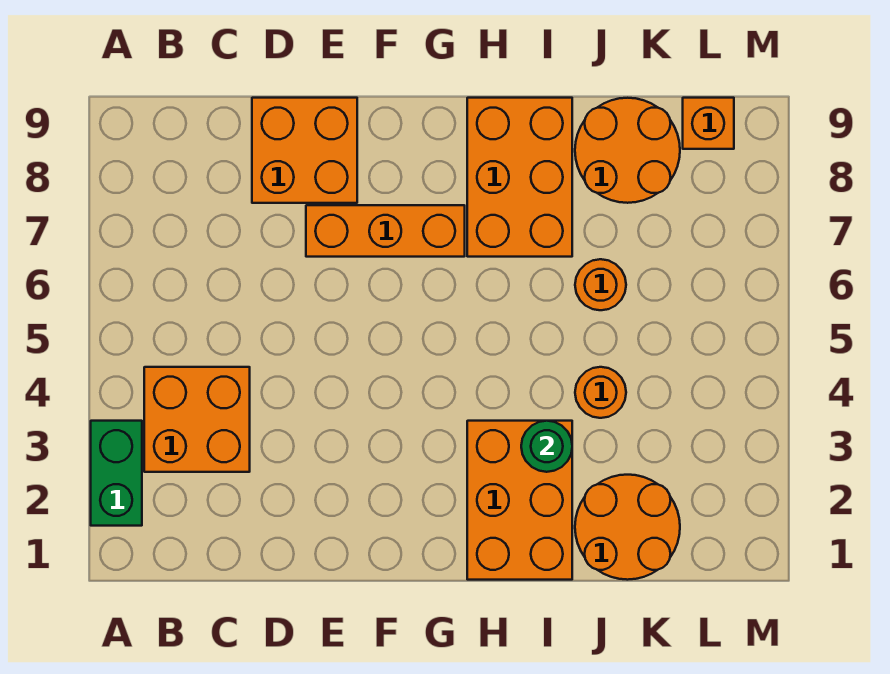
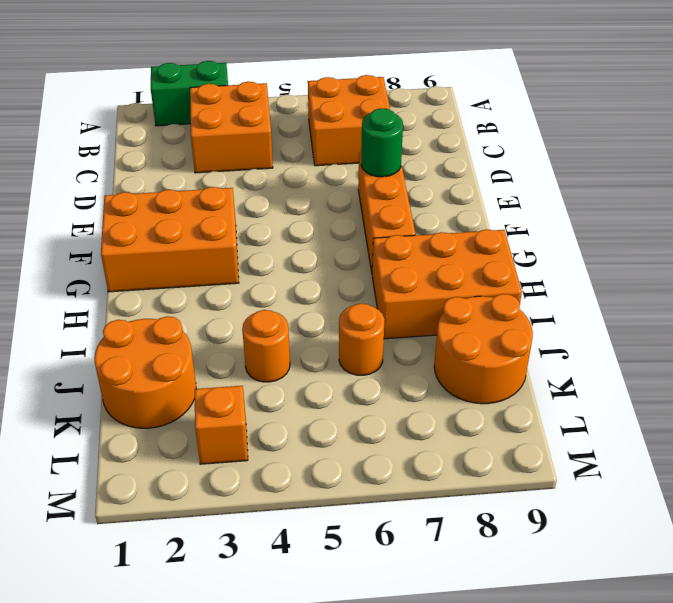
orange 2x2 brick [252,98,357,203] -> orange 2x2 brick moved to [308,75,390,166]
orange 2x3 brick [467,421,572,580] -> orange 2x3 brick moved to [101,187,239,292]
green 1x1 round brick [521,421,572,472] -> green 1x1 round brick moved to [361,108,403,177]
orange 1x1 brick [683,98,734,149] -> orange 1x1 brick moved to [195,386,248,464]

